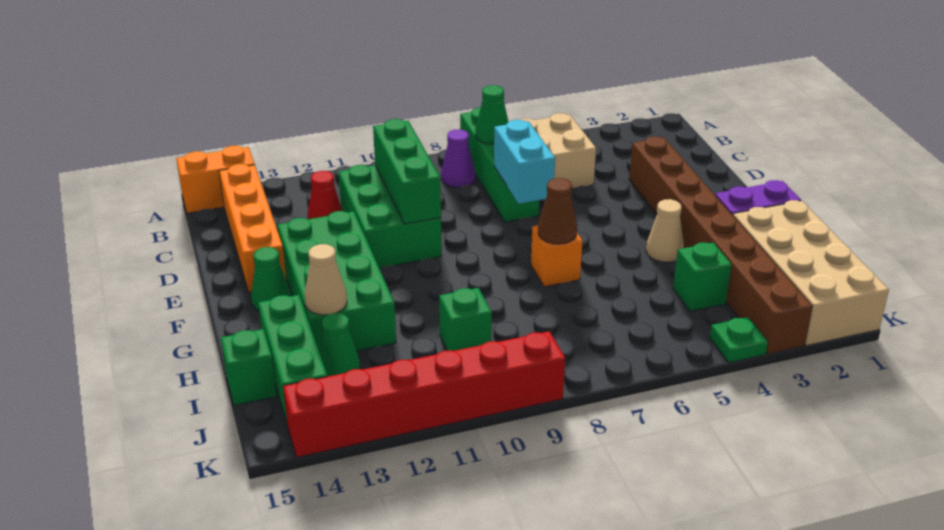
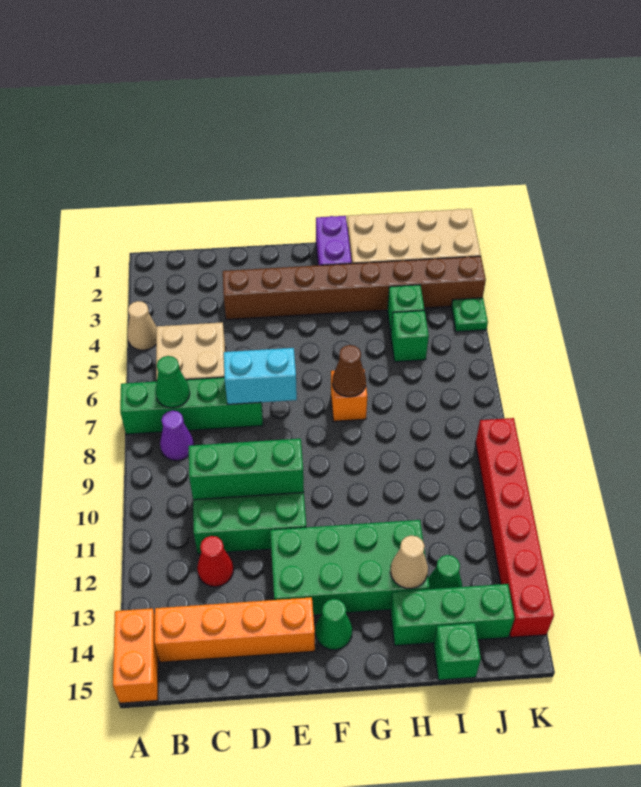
tan 1x1 cone [646,199,684,262] -> tan 1x1 cone moved to [127,301,157,350]
green 1x1 brick [439,288,492,351] -> green 1x1 brick moved to [391,311,429,362]

